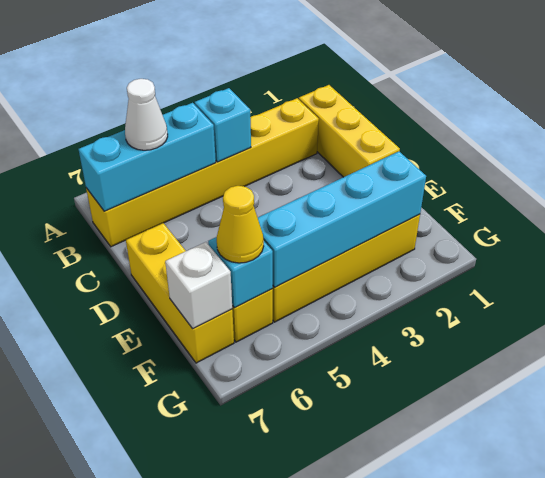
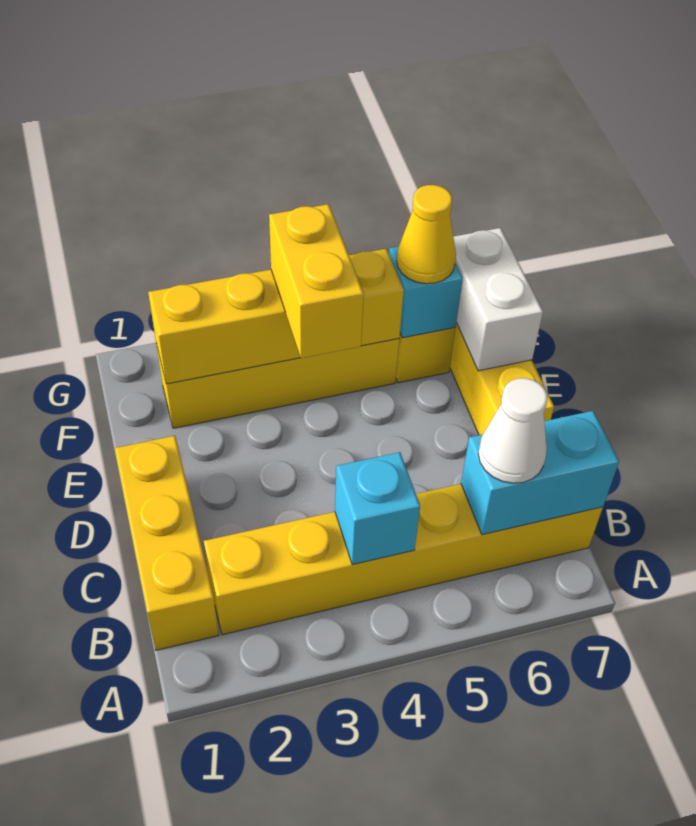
cyan 1x3 brick [78,103,216,211] -> cyan 1x2 brick [461,411,619,535]
none -> yellow 1x2 brick [269,204,364,358]
cyan 1x4 brick [258,152,426,287] -> yellow 1x4 brick [148,249,404,384]
white 1x1 brick [165,242,232,329] -> white 1x2 brick [453,228,543,371]

